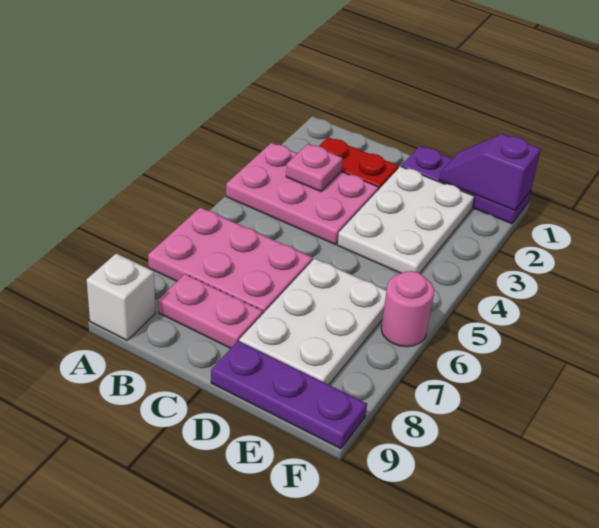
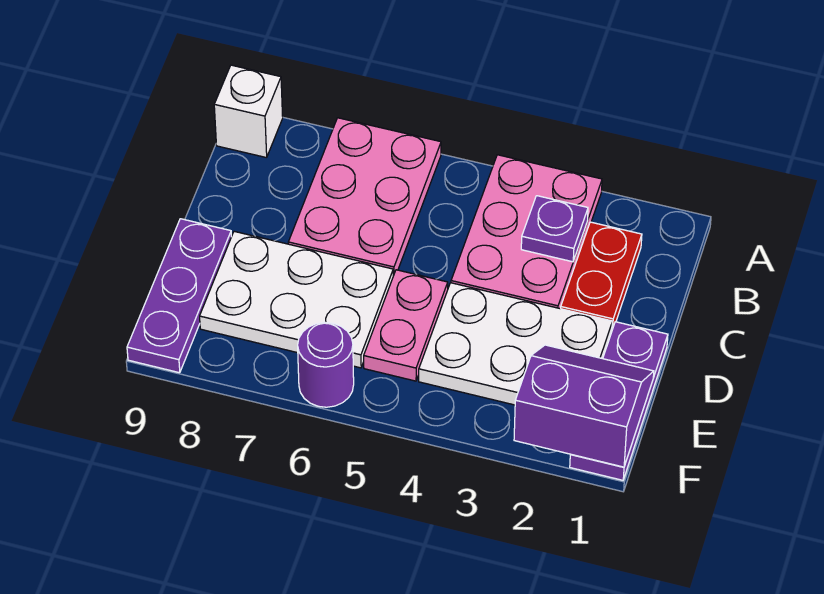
pink 1x1 plate [286,144,343,192] -> purple 1x1 plate [521,196,588,262]
pink 1x2 plate [158,274,263,348] -> pink 1x2 plate moved to [364,270,448,381]
purple 1x2 slope [439,134,541,210] -> purple 2x2 slope [514,345,654,467]
pink 1x1 round brick [381,271,434,347] -> purple 1x1 round brick [298,322,354,407]

